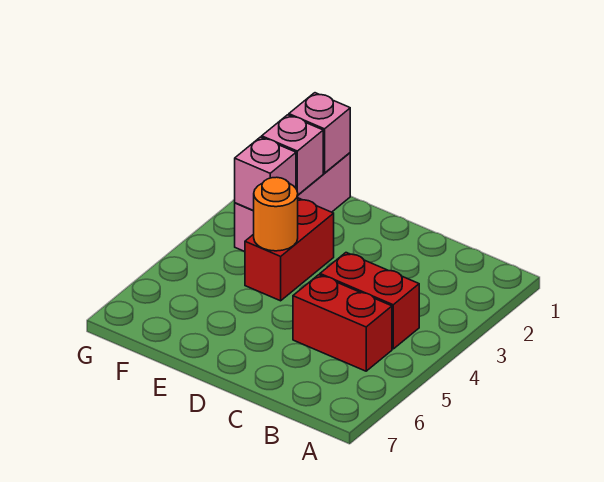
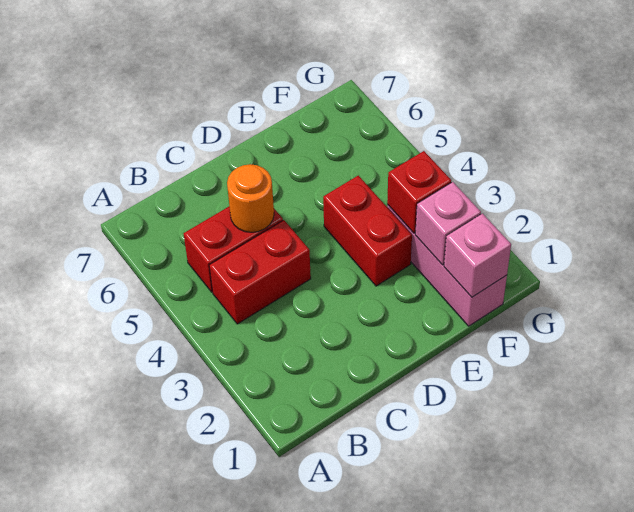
orange 1x1 round brick [254,177,298,251] -> orange 1x1 round brick moved to [227,164,274,232]
pink 1x1 brick [235,137,296,211] -> red 1x1 brick [387,151,451,233]

